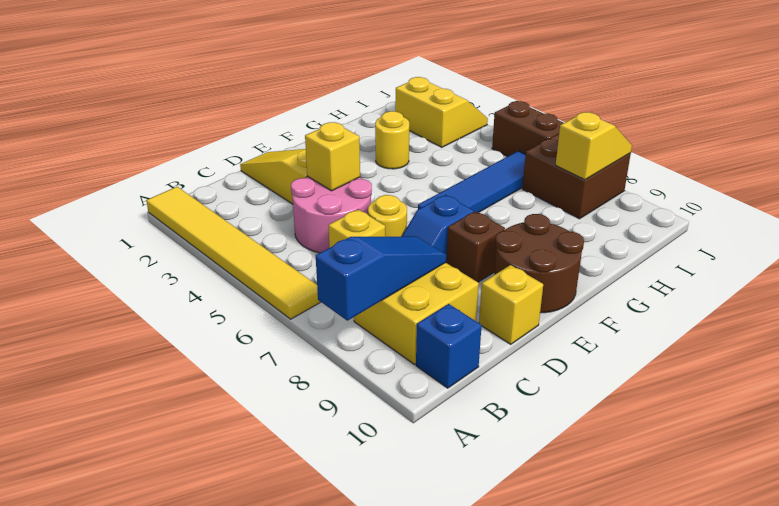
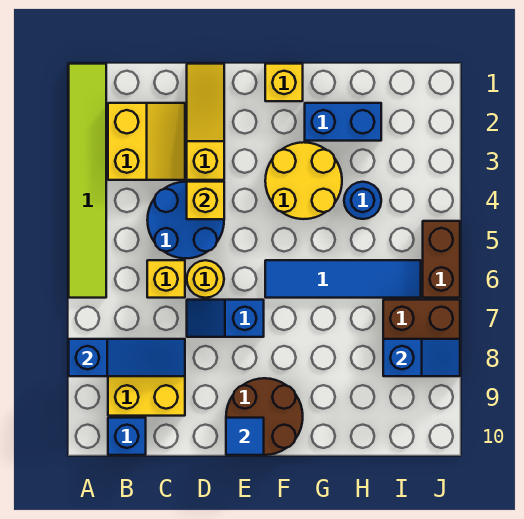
yellow 1x6 tile [146,187,321,319] -> lime 1x6 tile [69,64,106,298]
pink 2x2 round brick [291,176,372,253] -> blue 2x2 round brick [147,182,224,258]
yellow 1x1 brick [479,265,543,344] -> yellow 1x1 brick moved to [265,64,303,101]
brown 1x1 brick [446,211,505,282] -> none
none -> blue 1x1 tile [226,418,264,455]
none -> blue 1x2 brick [305,103,381,141]
yellow 1x1 round brick [375,111,409,169] -> yellow 2x2 round brick [265,142,342,219]
none -> blue 1x1 round brick [344,182,381,219]
yellow 2x2 slope [395,77,488,147] -> yellow 2x2 slope moved to [108,103,185,180]
yellow 1x2 slope [556,112,632,180] -> blue 1x2 slope [383,339,460,376]

